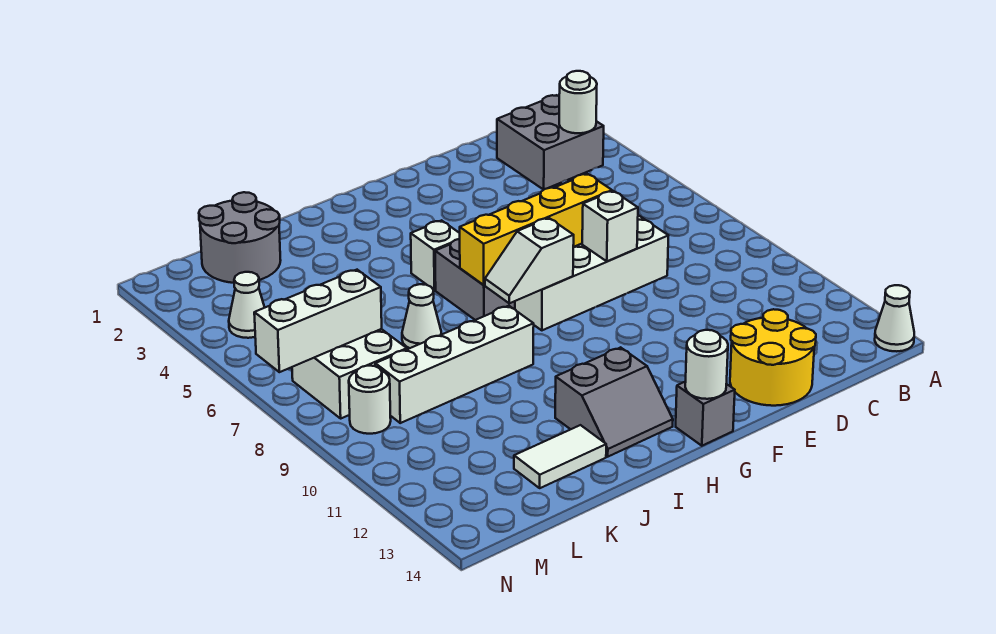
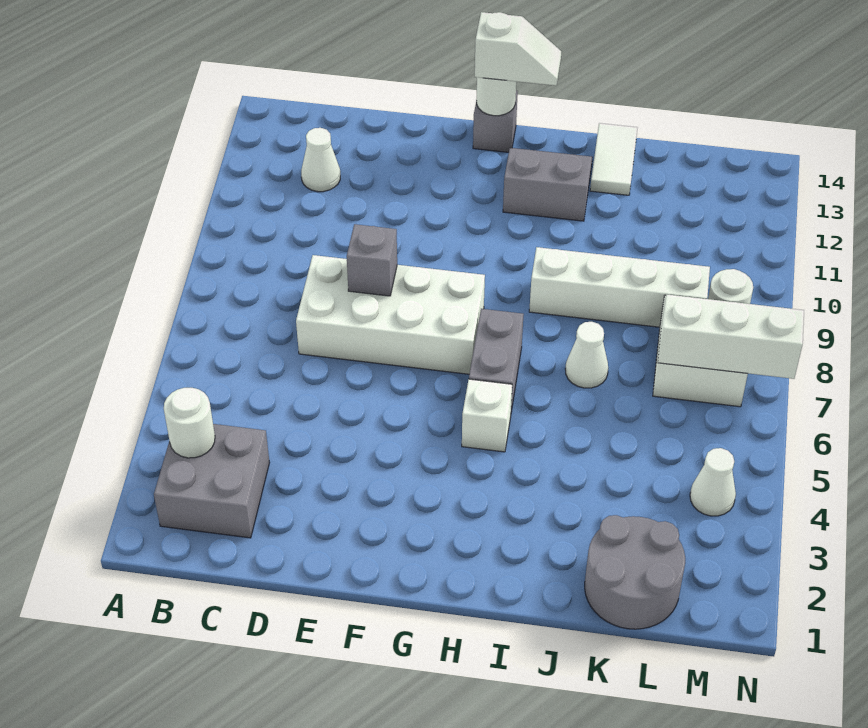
white 1x1 cone [875,285,914,351] -> white 1x1 cone moved to [301,128,340,192]
yellow 2x2 round brick [730,309,816,406] -> none
yellow 1x4 brick [460,174,612,285] -> none
white 1x1 brick [582,191,638,261] -> grey 1x1 brick [347,224,397,296]
white 1x2 slope [485,218,574,303] -> white 1x2 slope moved to [475,12,561,86]
white 1x2 tile [514,425,606,488] -> white 1x2 tile turned to [590,123,637,195]

